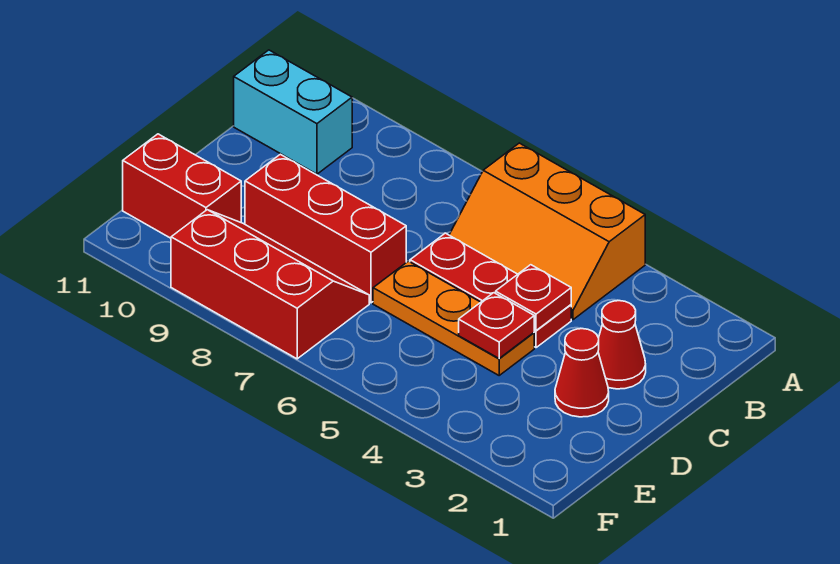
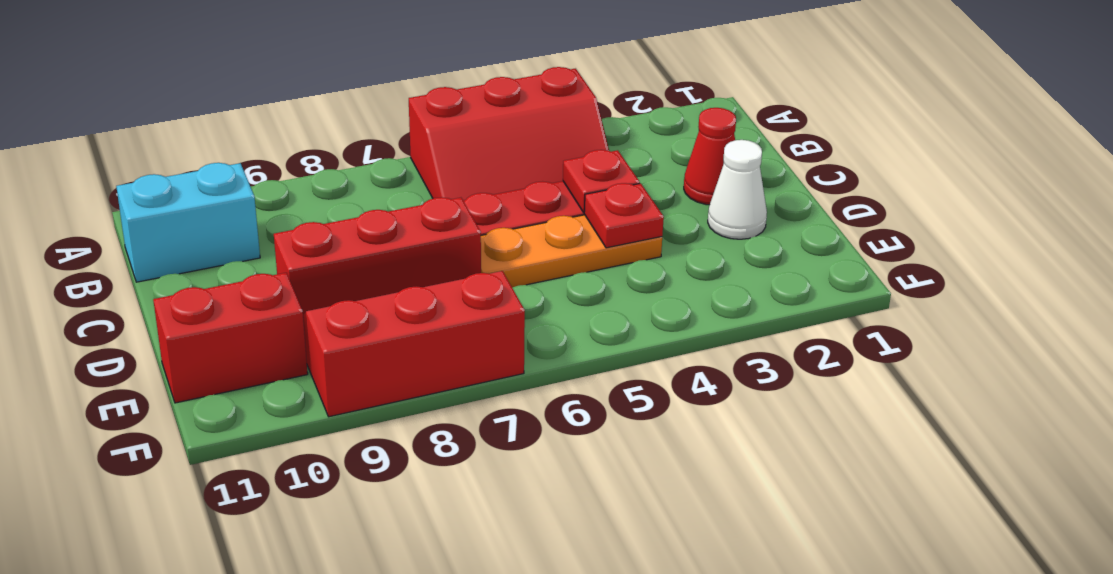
orange 2x3 slope [449,143,645,320] -> red 2x3 slope [409,67,609,200]
red 1x1 cone [555,329,609,417] -> white 1x1 cone [708,140,767,239]

